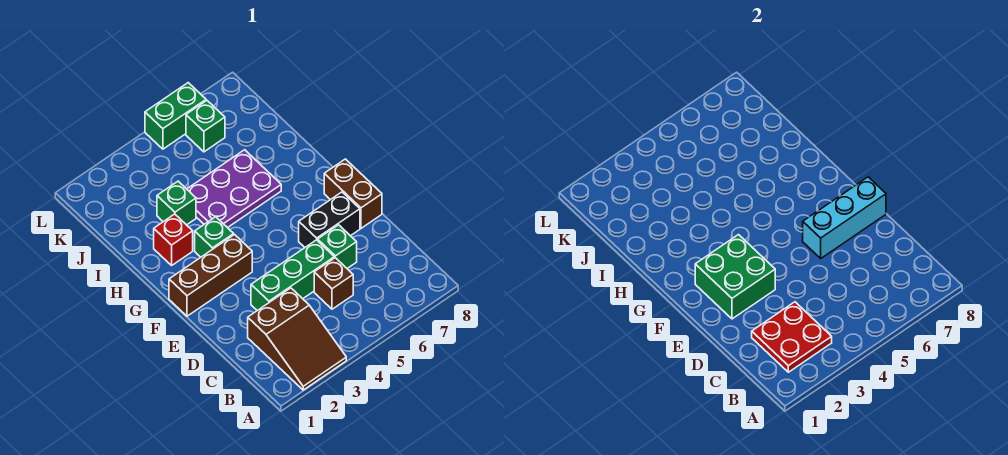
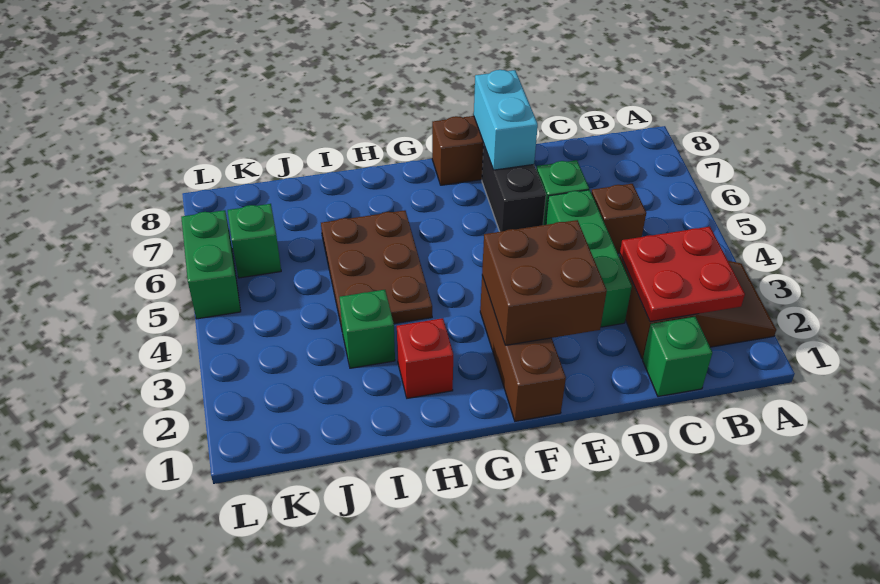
green 2x2 brick [695,235,775,319] -> brown 2x2 brick [482,220,607,345]
cyan 1x3 brick [803,177,886,258] -> cyan 1x2 brick [474,70,538,170]
green 1x1 brick [195,217,234,257] -> green 1x1 brick moved to [643,317,712,397]
purple 2x3 plate [187,150,281,228] -> brown 2x3 plate [321,210,432,328]

